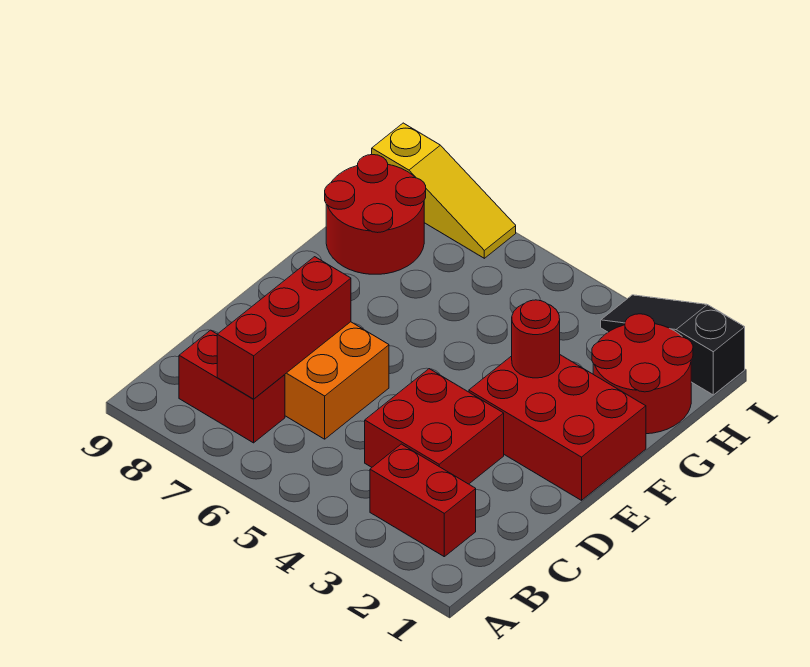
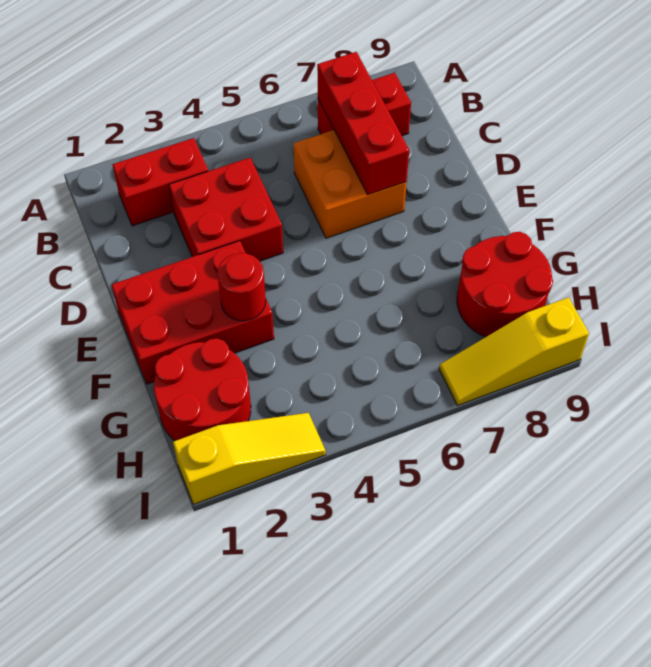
black 1x3 slope [601,295,745,395] -> yellow 1x3 slope [173,413,326,504]

